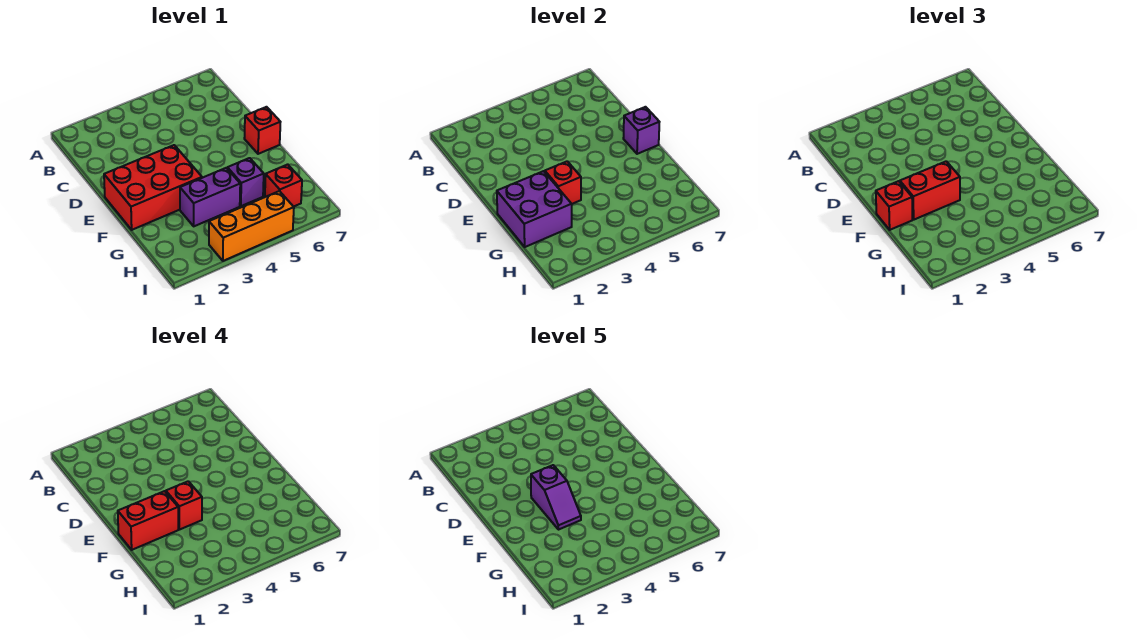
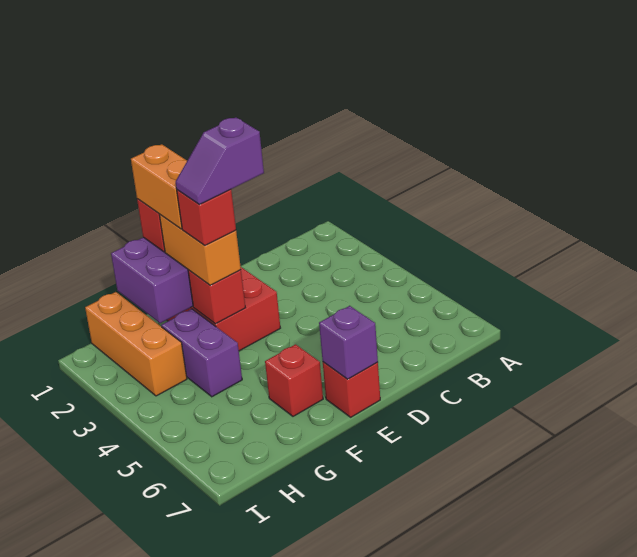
red 1x2 brick [118,491,178,550] -> orange 1x2 brick [131,144,187,229]
red 1x2 brick [900,161,960,220] -> orange 1x2 brick [159,214,241,285]
purple 1x1 brick [227,158,264,206] -> none
red 1x1 brick [265,164,302,207] -> red 1x1 brick moved to [265,344,323,416]
orange 1x3 brick [209,191,294,261] -> orange 1x3 brick moved to [85,292,187,396]

